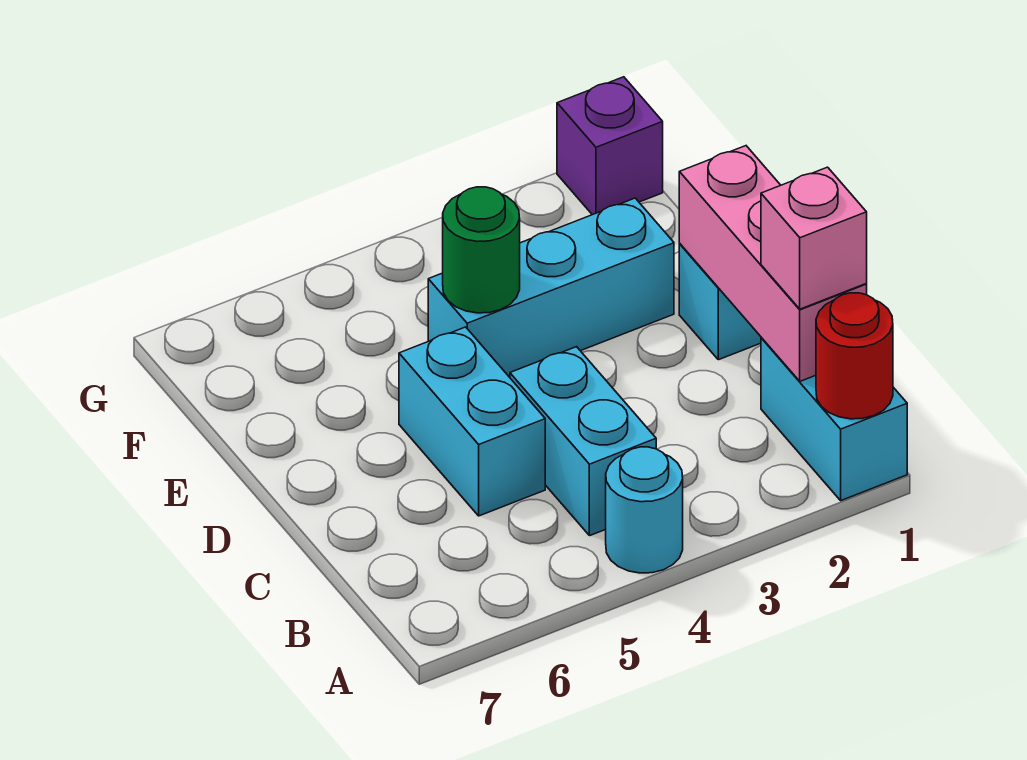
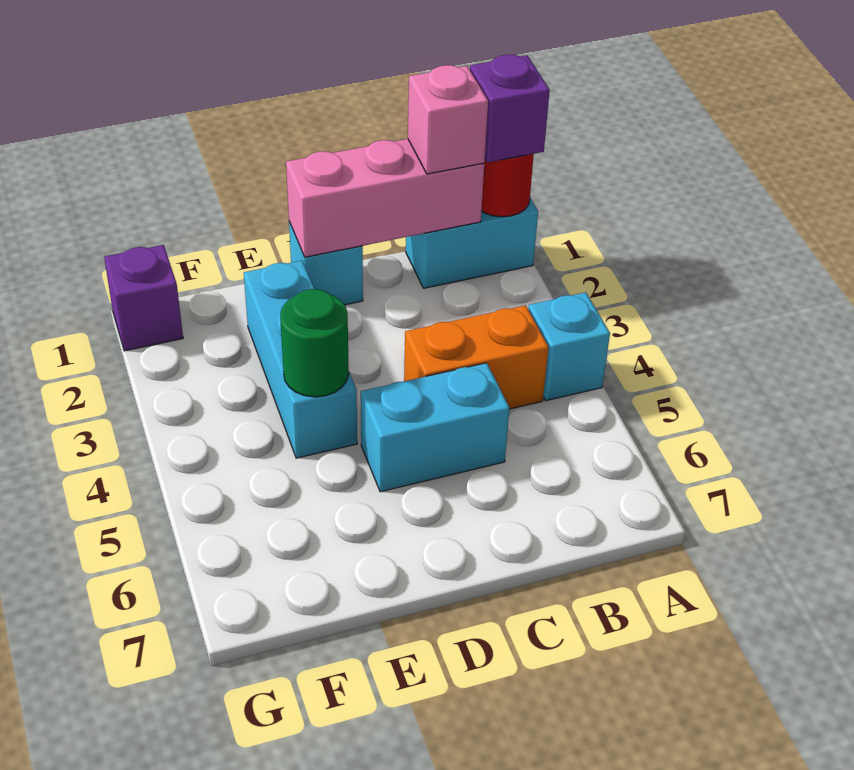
none -> purple 1x1 brick [470,55,550,163]
cyan 1x1 round brick [606,447,683,573] -> cyan 1x1 brick [528,292,610,401]
cyan 1x2 brick [510,347,656,536] -> orange 1x2 brick [404,305,549,409]

